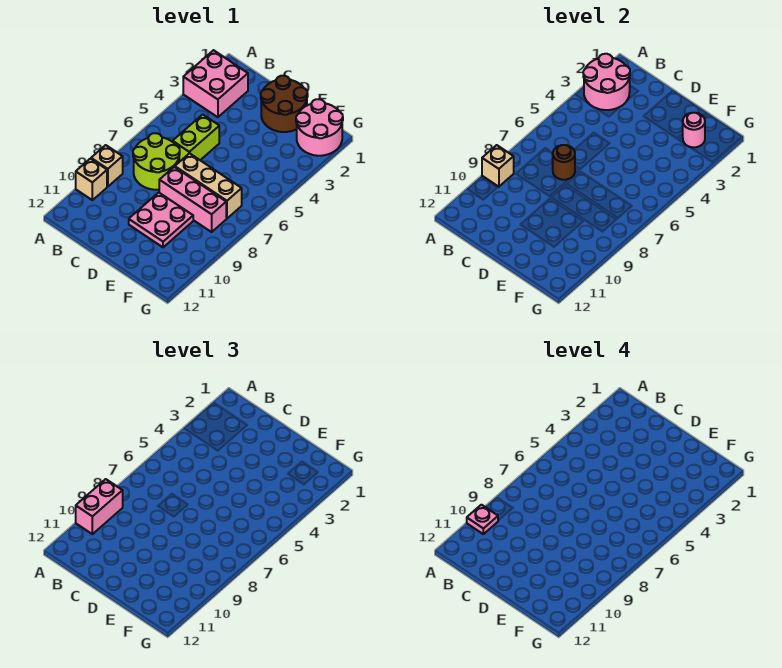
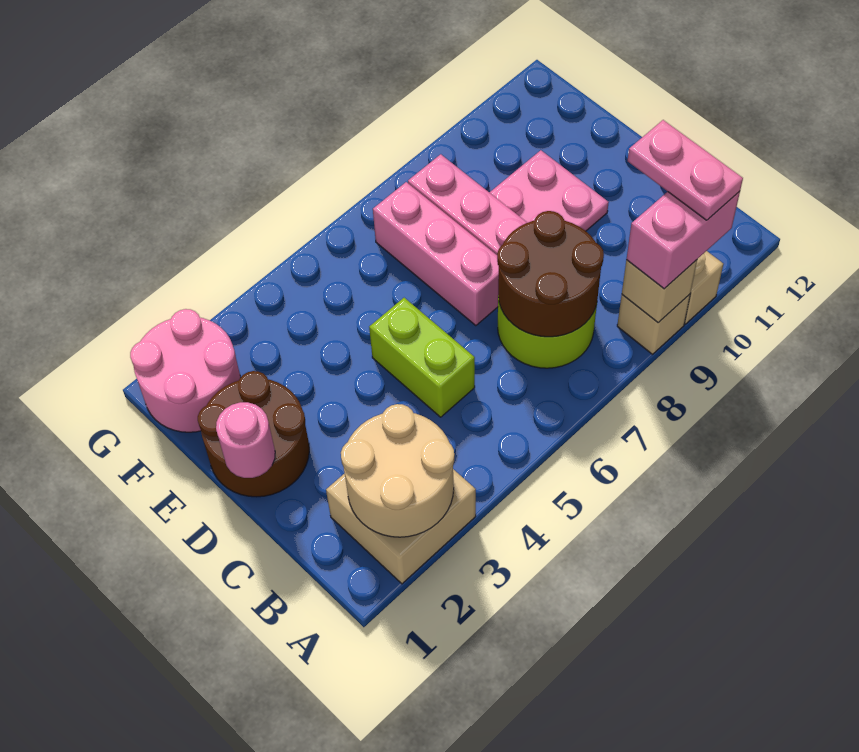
pink 2x2 brick [183,50,248,117] -> tan 2x2 brick [326,469,476,584]
pink 2x2 round brick [583,54,630,110] -> tan 2x2 round brick [341,404,454,537]
pink 1x1 plate [467,505,498,534] -> pink 1x2 plate [628,120,743,220]
lime 1x2 brick [173,114,219,162] -> lime 1x2 brick turned to [369,298,475,417]
brown 1x1 round brick [553,145,575,180] -> brown 2x2 round brick [497,211,604,337]
tan 1x3 brick [175,153,242,218] -> pink 1x3 brick [373,182,499,326]
pink 1x1 round brick [683,113,705,147] -> pink 1x1 round brick moved to [216,402,275,478]

